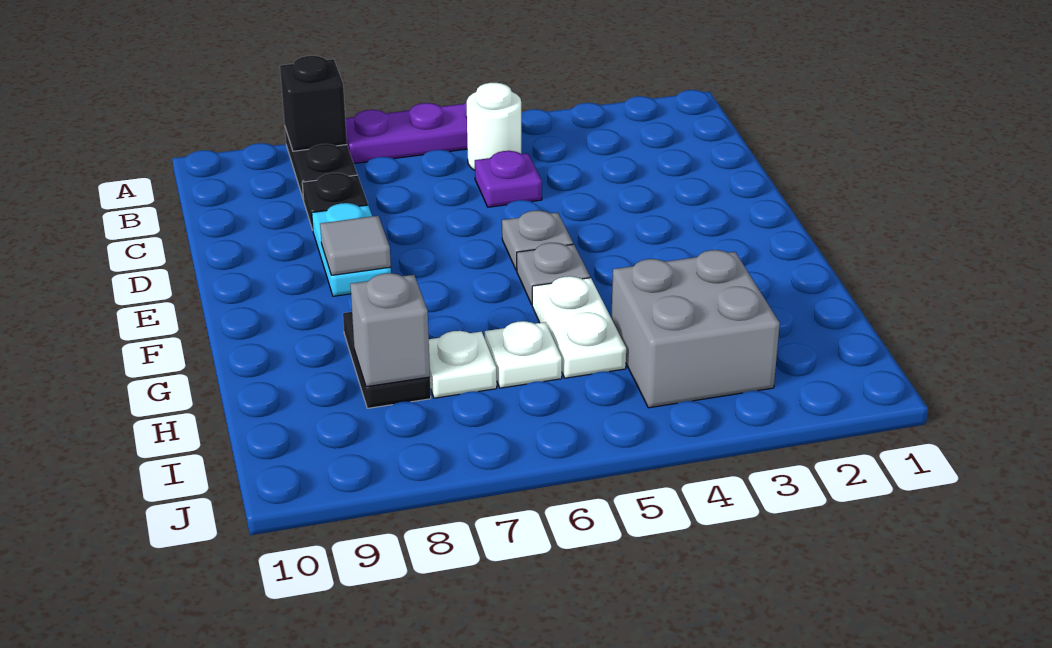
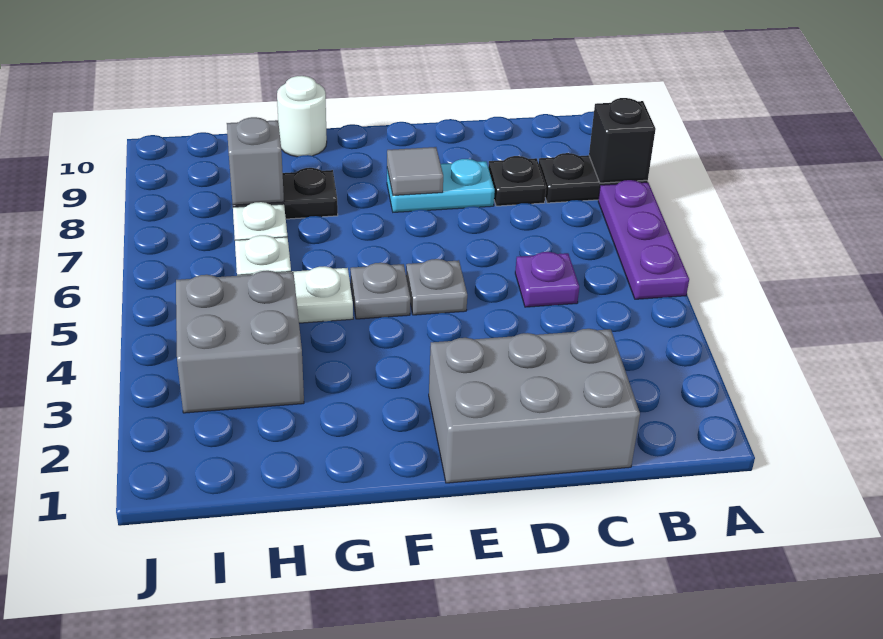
white 1x1 round brick [467,83,521,170] -> white 1x1 round brick moved to [277,76,327,157]
none -> grey 2x3 brick [429,329,640,483]

